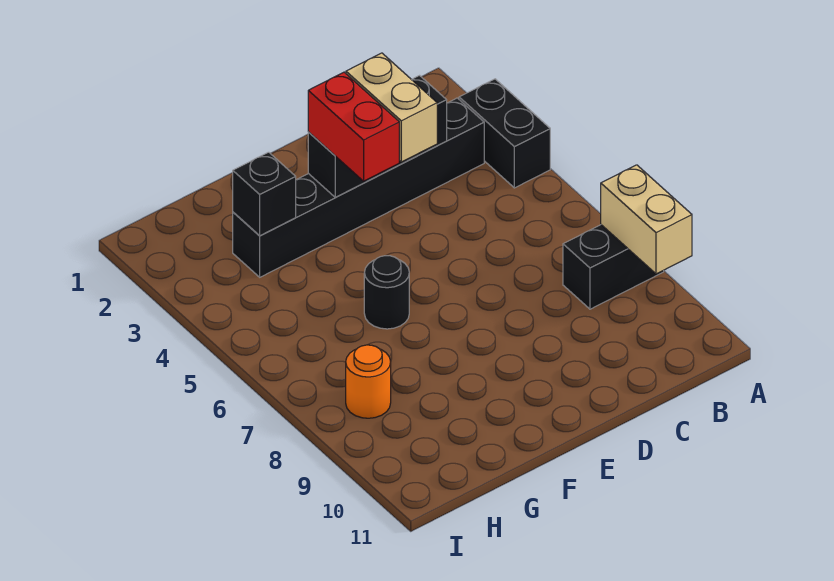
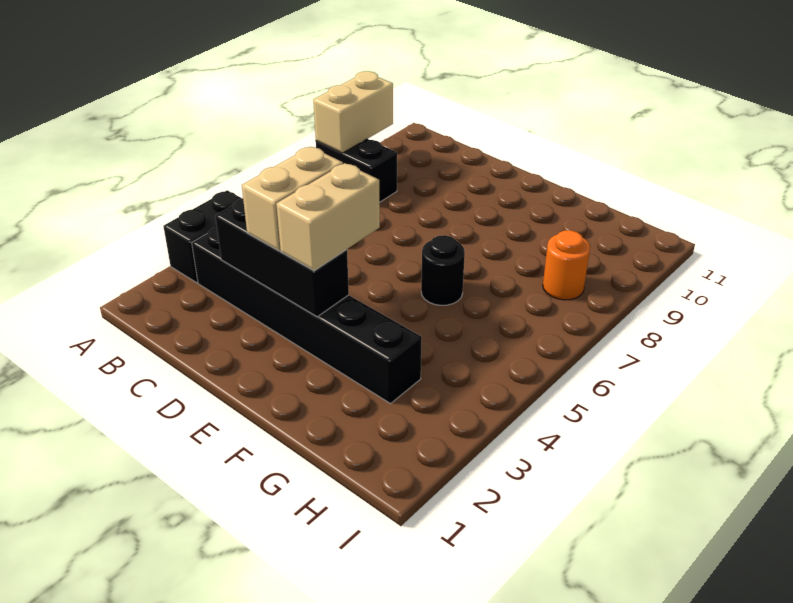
red 1x2 brick [308,72,399,181] -> tan 1x2 brick [276,163,380,271]
black 1x1 brick [233,152,296,236] -> none

